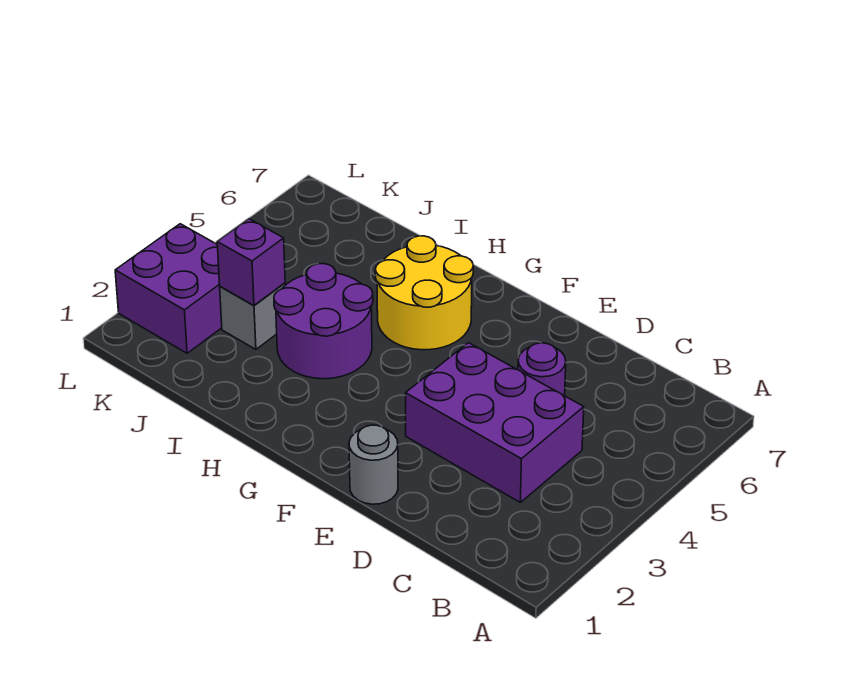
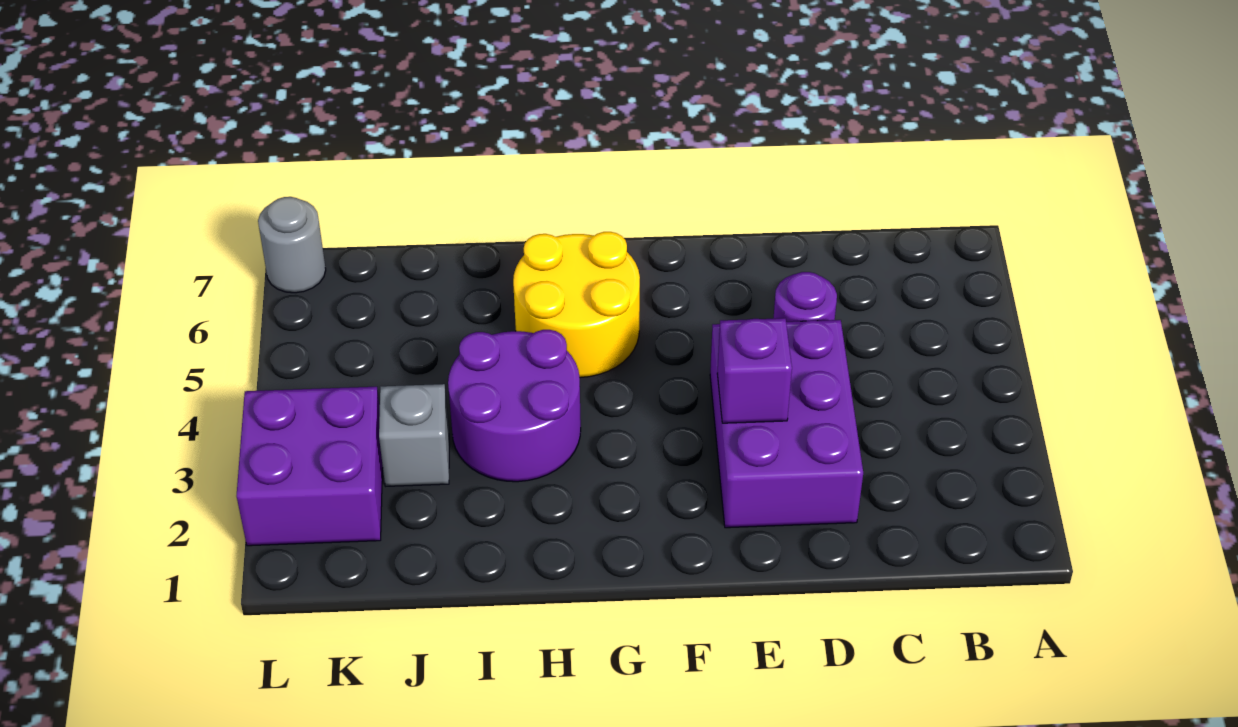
purple 2x3 brick [406,343,584,502] -> purple 2x3 brick turned to [710,320,863,528]
grey 1x1 round brick [349,425,398,504] -> grey 1x1 round brick moved to [258,197,326,293]
purple 1x1 brick [217,219,285,306] -> purple 1x1 brick moved to [717,318,792,423]

